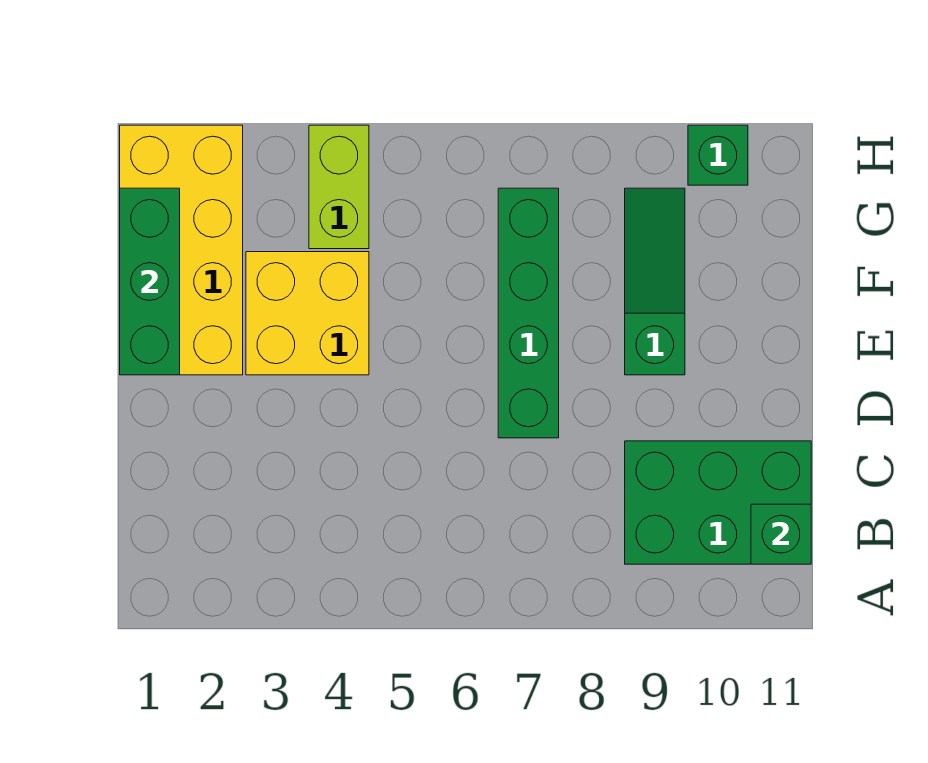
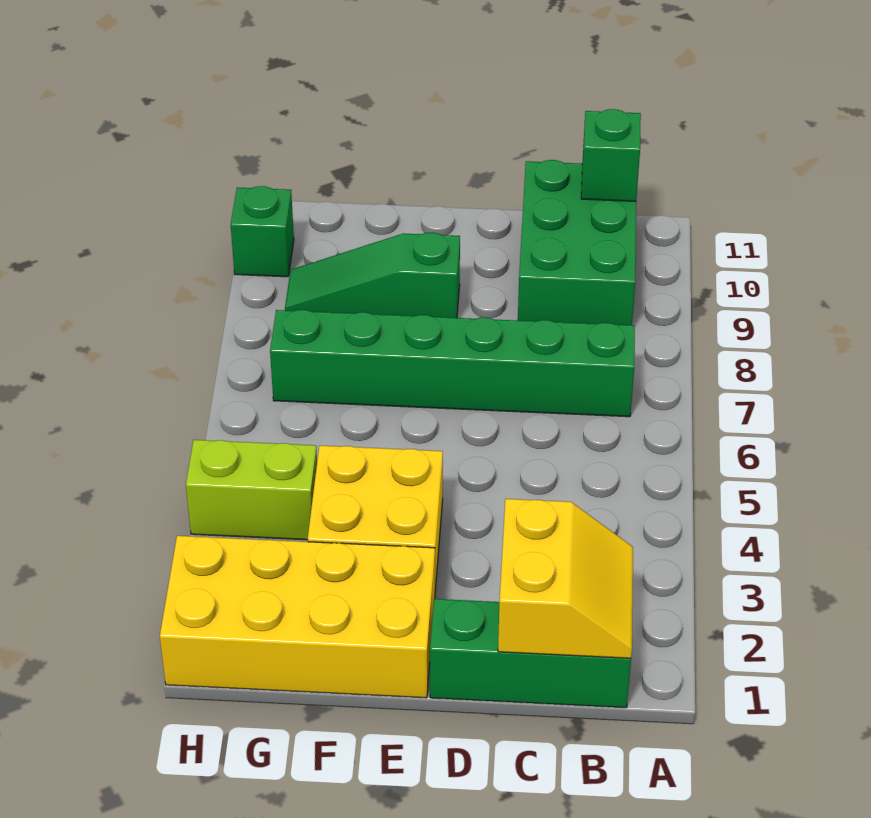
none -> yellow 2x2 slope [498,499,633,658]
green 1x4 brick [498,188,559,438] -> green 1x6 brick [270,310,635,417]
green 1x3 brick [120,188,180,375] -> green 1x3 brick moved to [430,599,631,708]

